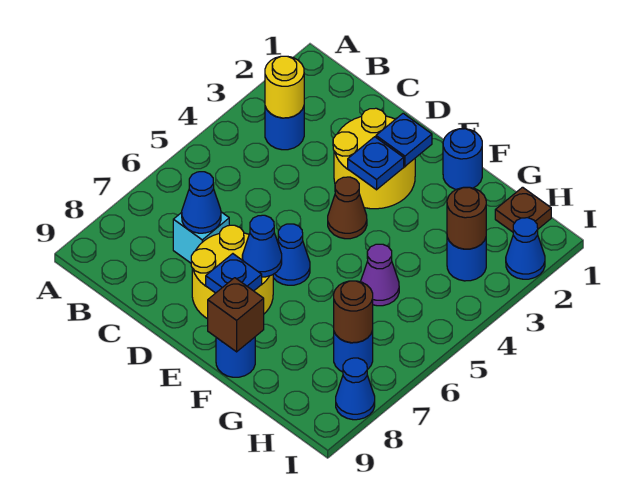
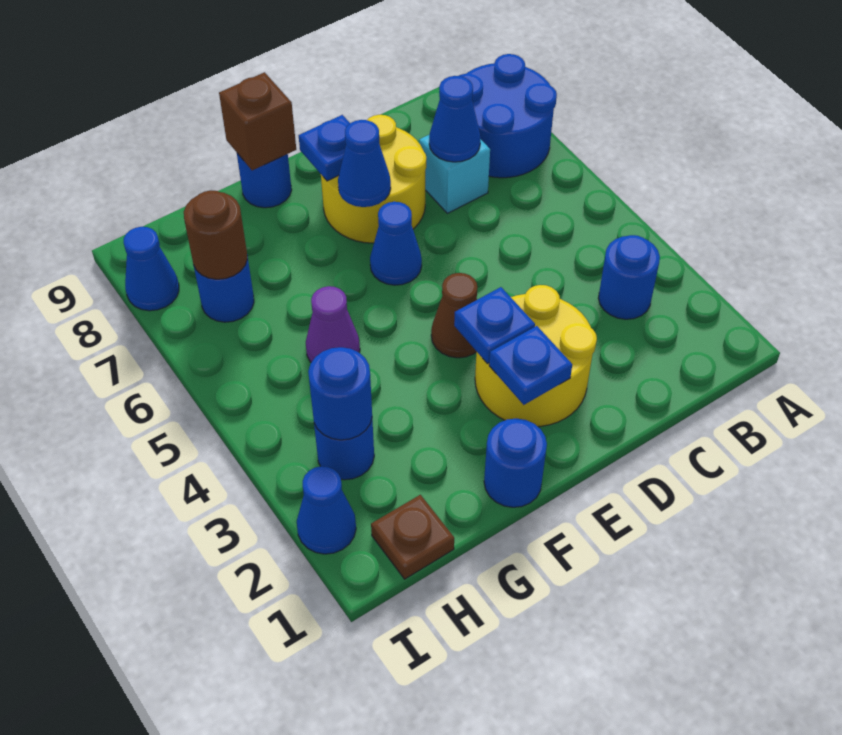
none -> blue 2x2 round brick [459,54,557,178]
yellow 1x1 round brick [265,56,304,118] -> none
brown 1x1 round brick [447,187,486,249] -> blue 1x1 round brick [308,347,372,440]

